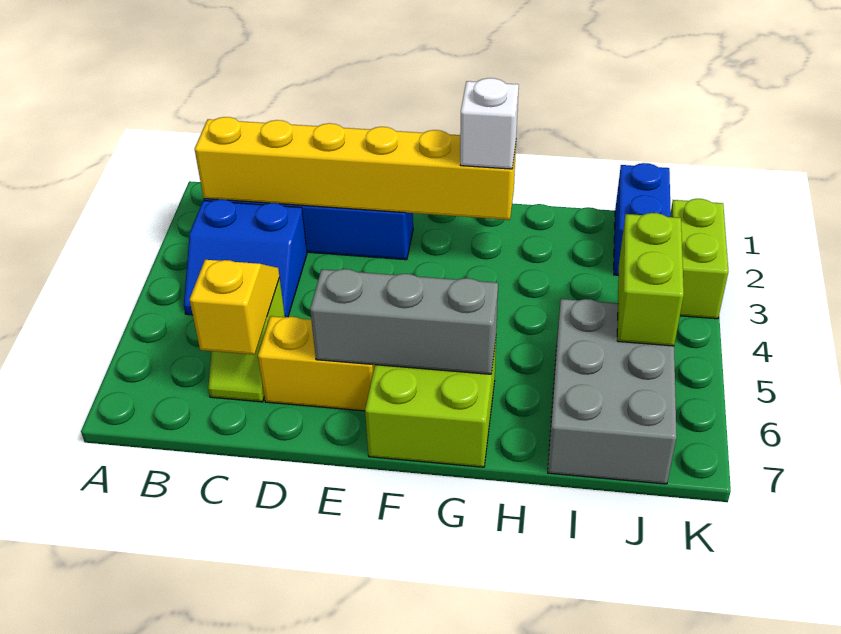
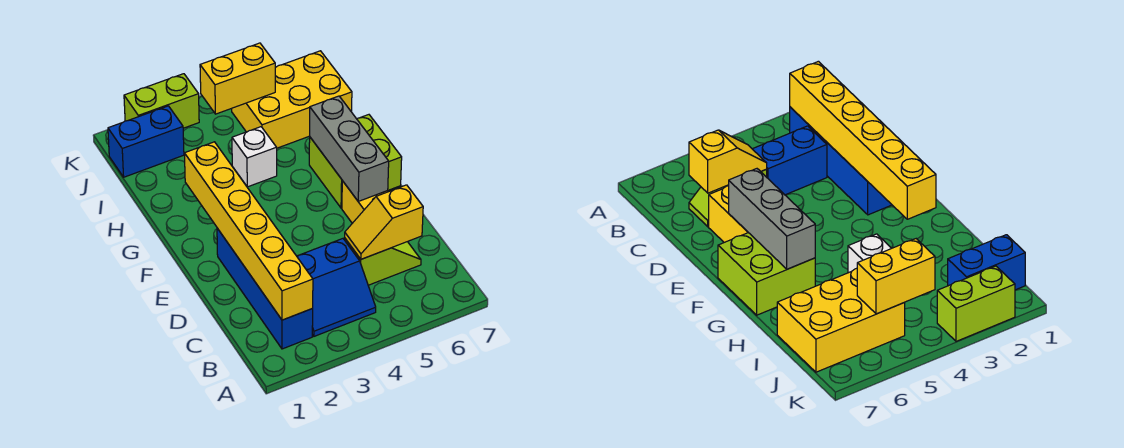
blue 2x2 slope [184,199,307,317] -> blue 2x2 slope turned to [297,239,376,336]
white 1x1 brick [460,78,519,169] -> white 1x1 brick moved to [232,127,277,187]
grey 2x3 brick [548,299,677,484] -> yellow 2x3 brick [232,51,352,148]
lime 1x2 brick [617,213,684,346] -> yellow 1x2 brick [200,43,275,114]

